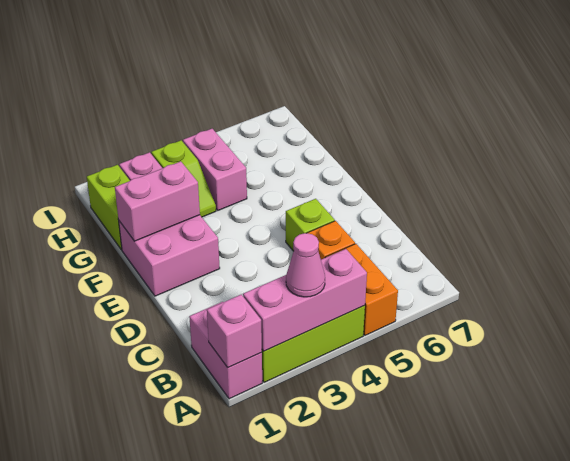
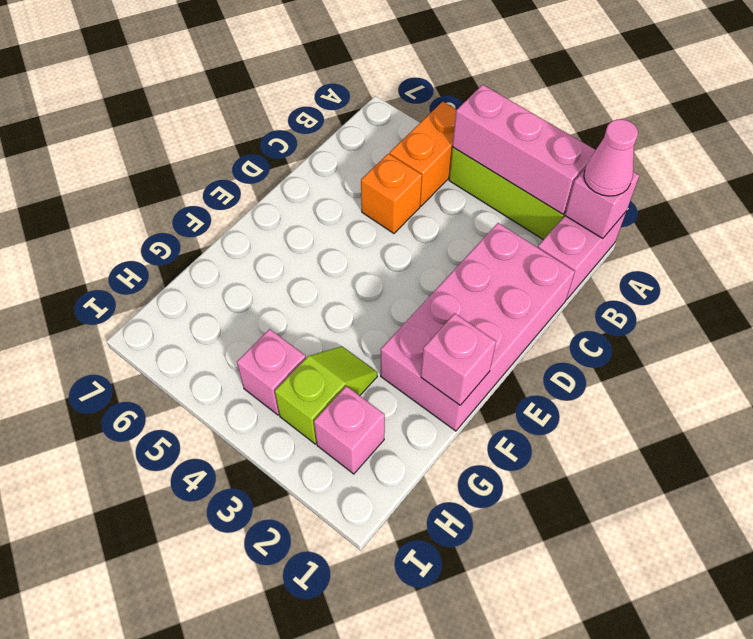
pink 1x1 cone [286,233,325,297] -> pink 1x1 cone moved to [584,119,638,196]
lime 1x1 brick [286,199,335,251] -> none
pink 2x2 brick [119,215,220,296] -> pink 2x4 brick [381,223,575,431]
pink 1x2 brick [115,161,200,241] -> pink 1x1 brick [421,313,496,405]
lime 1x2 brick [87,165,130,250] -> none
pink 1x2 brick [183,129,247,210] -> pink 1x1 brick [237,329,306,415]

